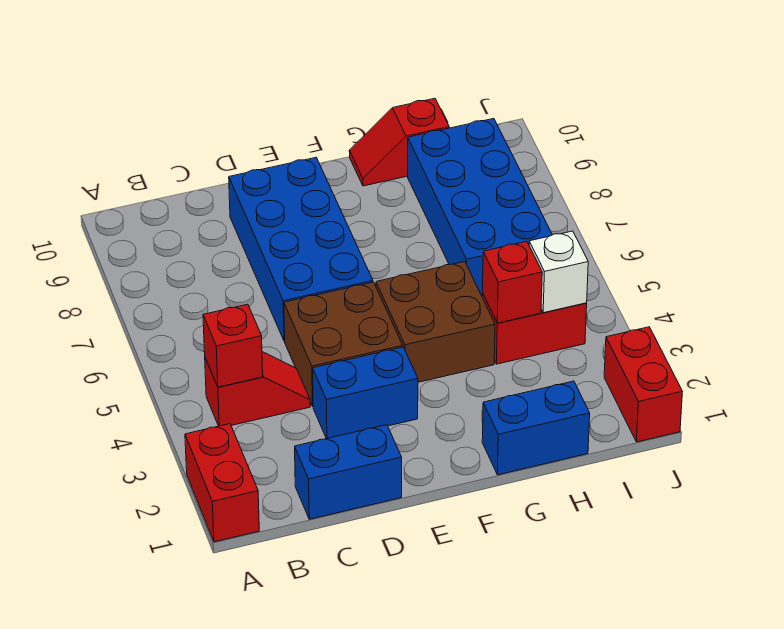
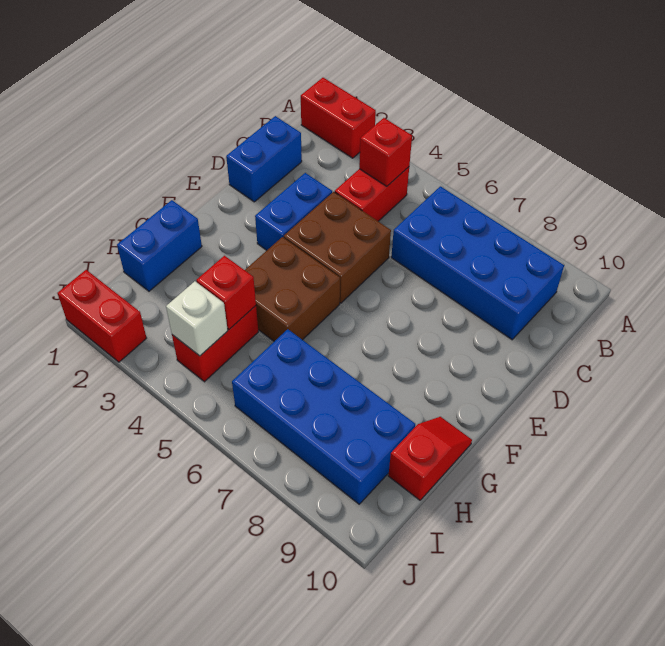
red 1x2 slope [205,352,310,426] -> red 1x2 brick [335,167,409,221]
blue 2x4 brick [229,158,373,341] -> blue 2x4 brick moved to [391,186,564,340]

